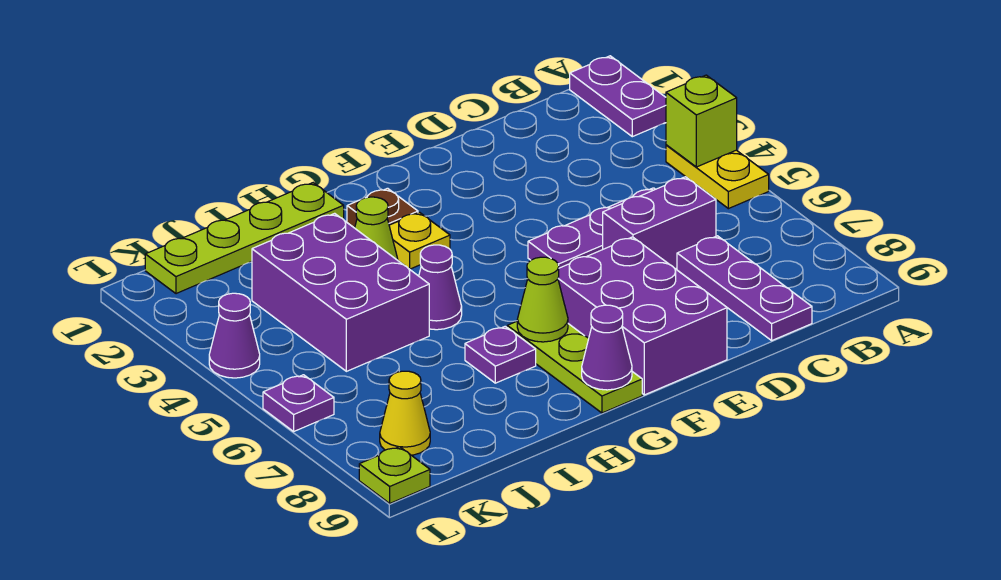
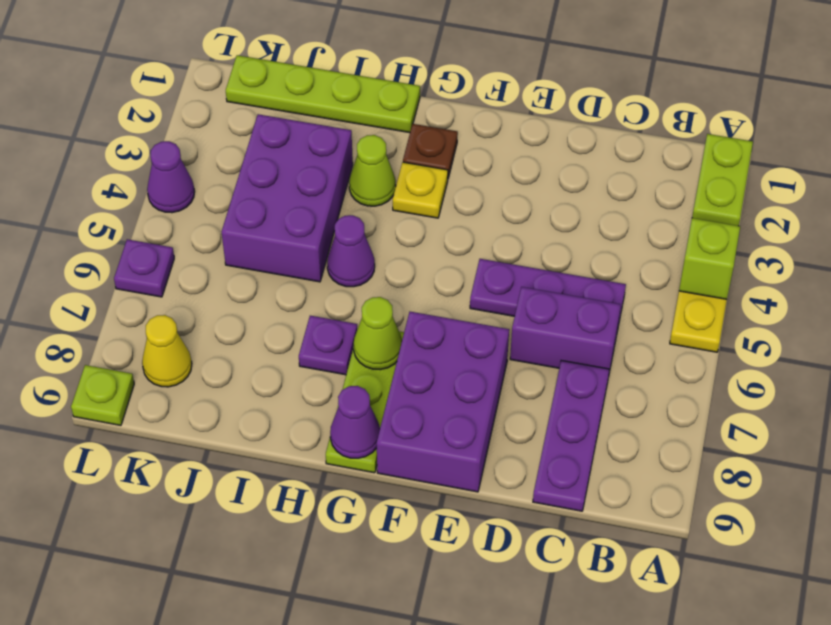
purple 1x2 plate [570,56,666,137] -> lime 1x2 plate [692,134,753,226]

